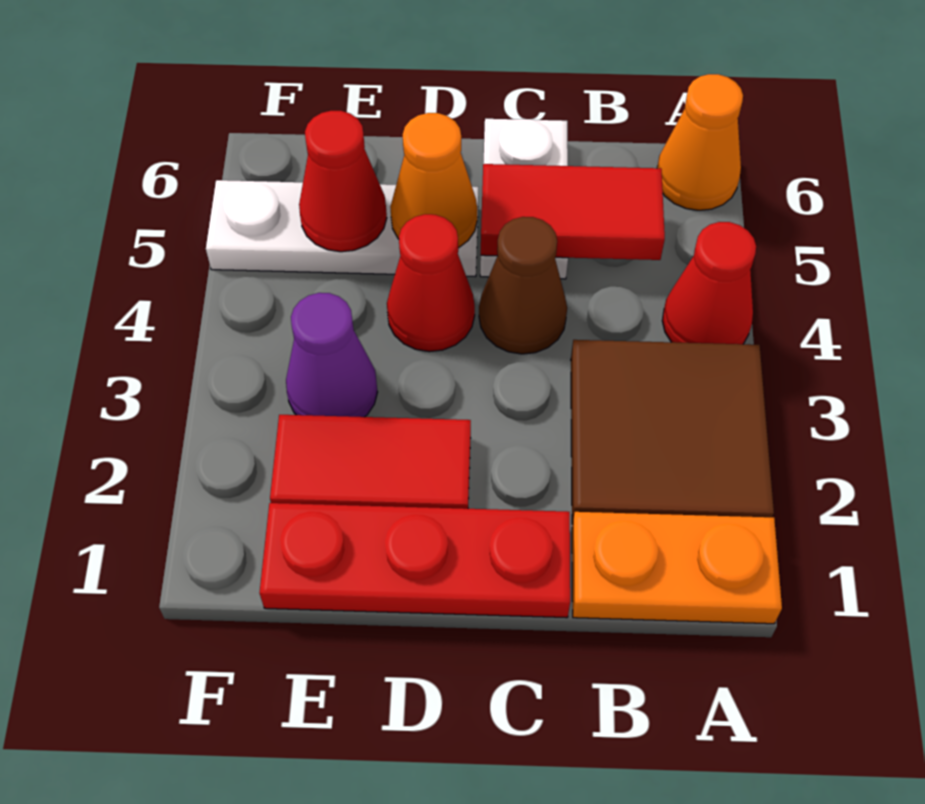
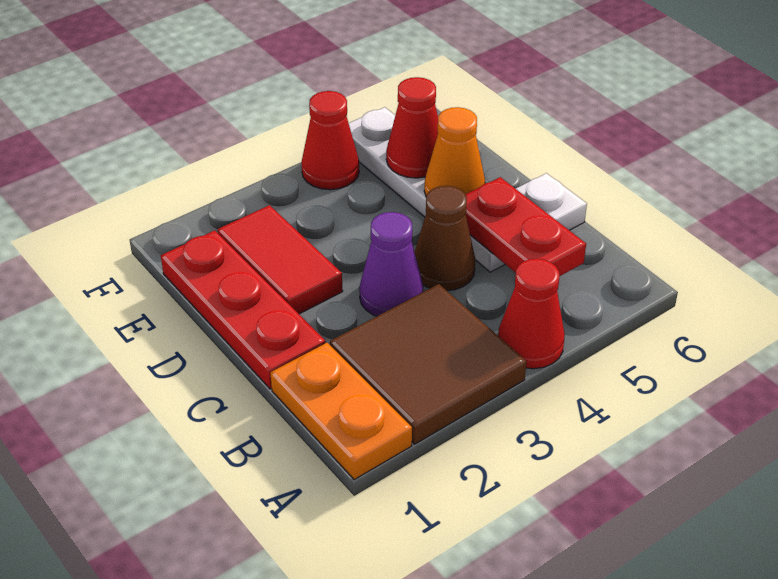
orange 1x1 cone [657,74,743,210] -> none
red 1x2 tile [481,164,665,260] -> red 1x2 plate [465,177,586,276]
red 1x1 cone [387,214,475,352] -> red 1x1 cone moved to [301,91,359,190]
purple 1x1 cone [286,293,377,417] -> purple 1x1 cone moved to [359,212,423,316]

